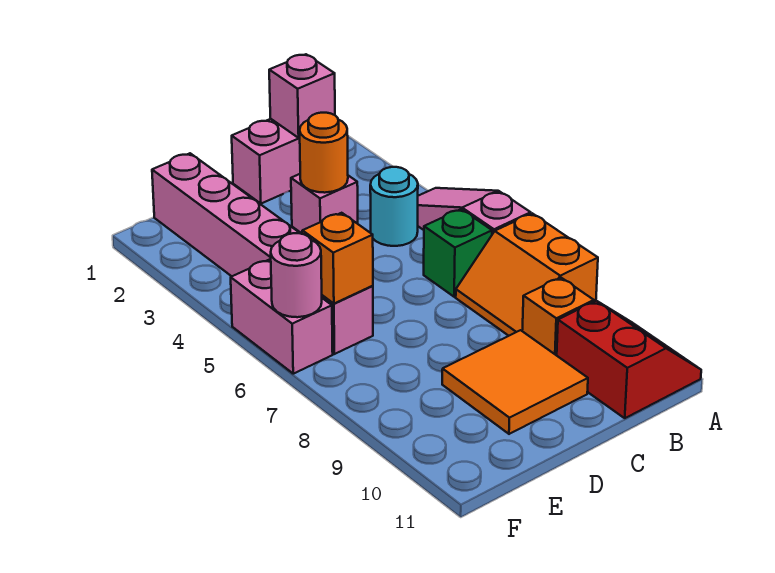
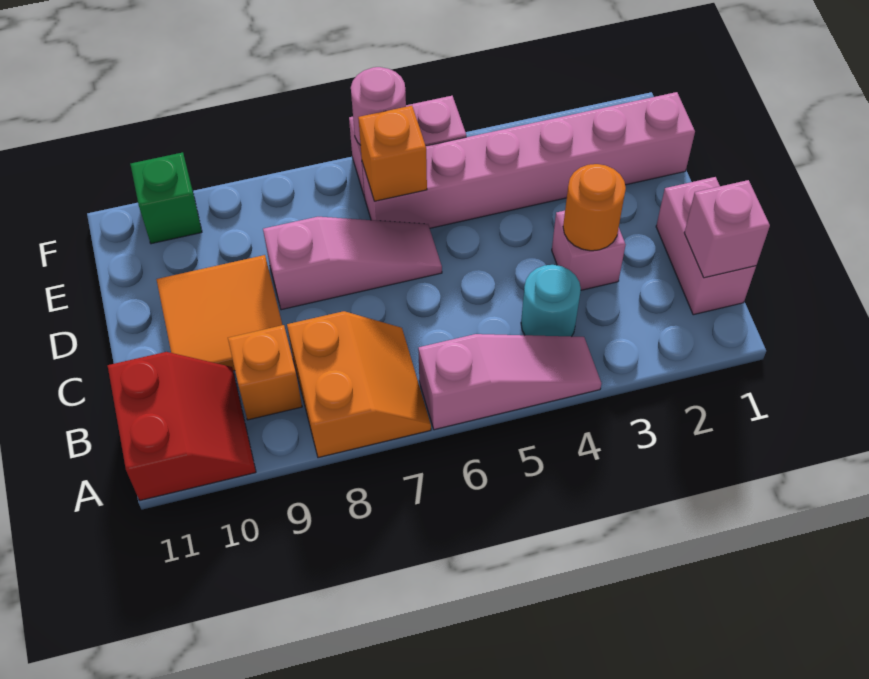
orange 2x2 slope [456,213,598,336] -> orange 2x2 slope turned to [287,311,431,458]
red 2x2 slope [557,301,701,418] -> red 2x2 slope turned to [108,352,256,500]
green 1x1 brick [424,209,492,297] -> green 1x1 brick moved to [130,152,202,244]
none -> pink 1x3 slope [263,217,442,310]

